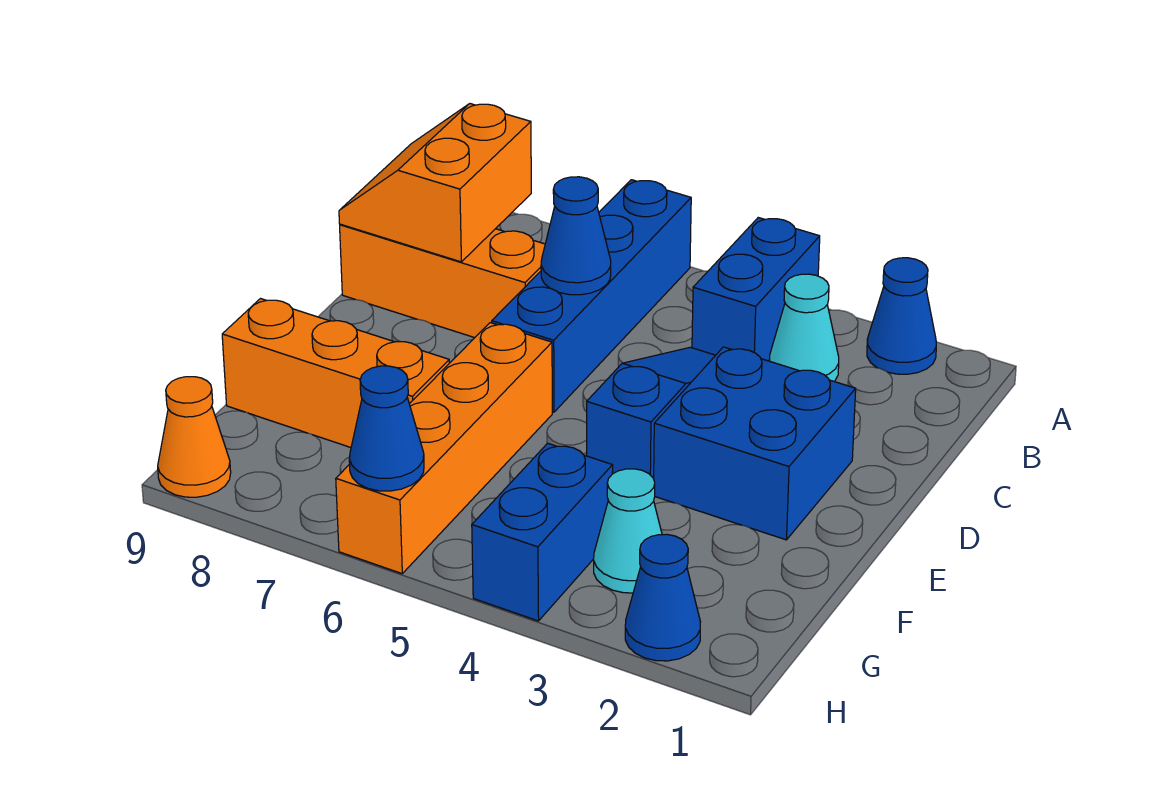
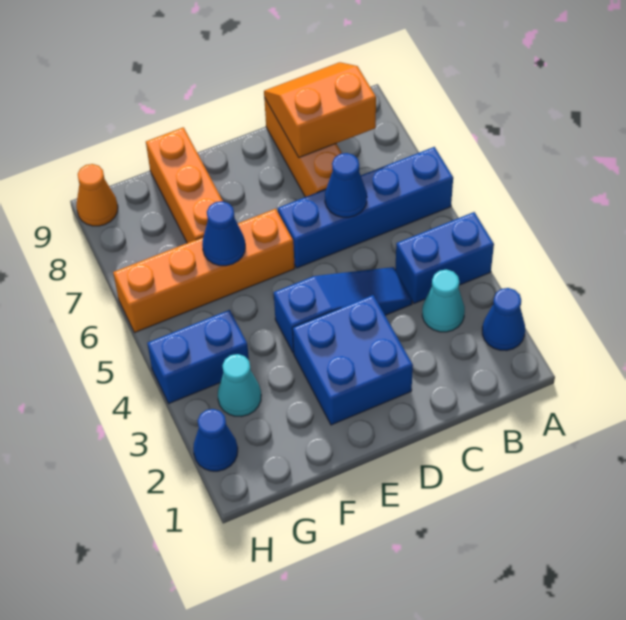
blue 1x1 cone [349,366,424,491] -> blue 1x1 cone moved to [202,201,245,266]

